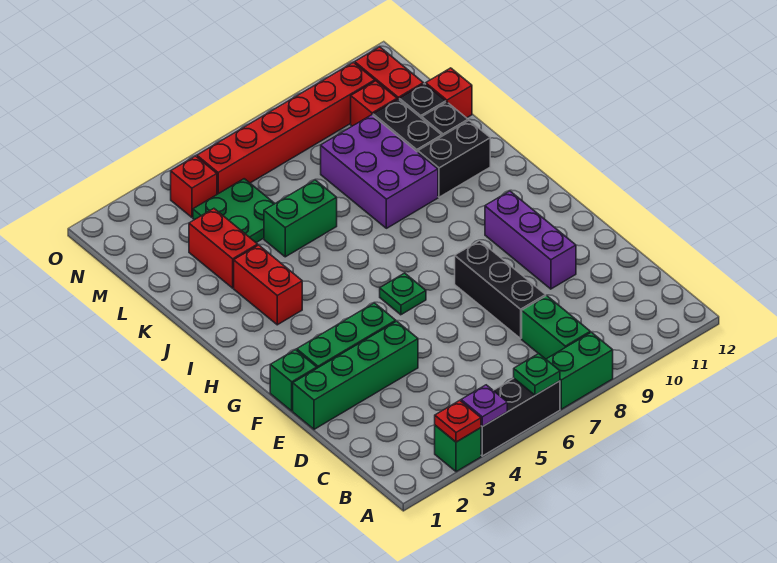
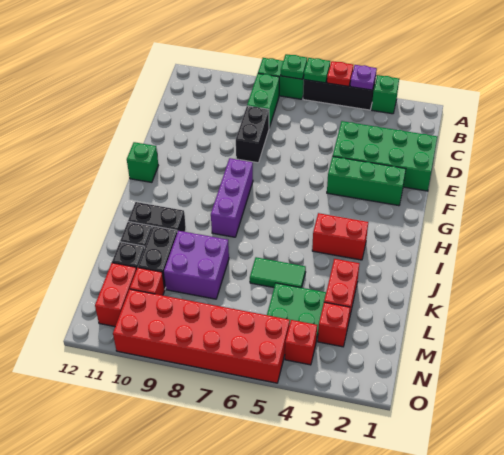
red 1x1 plate [435,400,481,442] -> red 1x1 plate moved to [327,61,353,86]
black 1x3 brick [455,241,546,338] -> black 1x2 brick [236,106,269,163]
green 1x4 brick [293,321,418,429] -> green 2x4 brick [333,121,437,191]
purple 1x3 brick [485,191,576,289] -> purple 1x3 brick moved to [211,158,253,237]
green 1x1 brick [270,350,317,411] -> green 1x1 brick moved to [127,142,158,182]
green 1x1 plate [380,273,426,315] -> green 1x1 plate moved to [281,54,307,79]
red 1x2 brick [234,245,302,325] -> red 1x2 brick turned to [312,213,368,260]
purple 2x3 brick [321,115,438,228] -> purple 2x2 brick [164,231,229,299]
green 1x2 brick [264,180,337,257] -> green 1x2 tile [250,257,306,288]
red 1x1 brick [426,68,472,118] -> red 1x1 brick moved to [318,302,350,347]
red 1x6 brick [197,63,375,194] -> red 2x6 brick [113,289,290,383]

